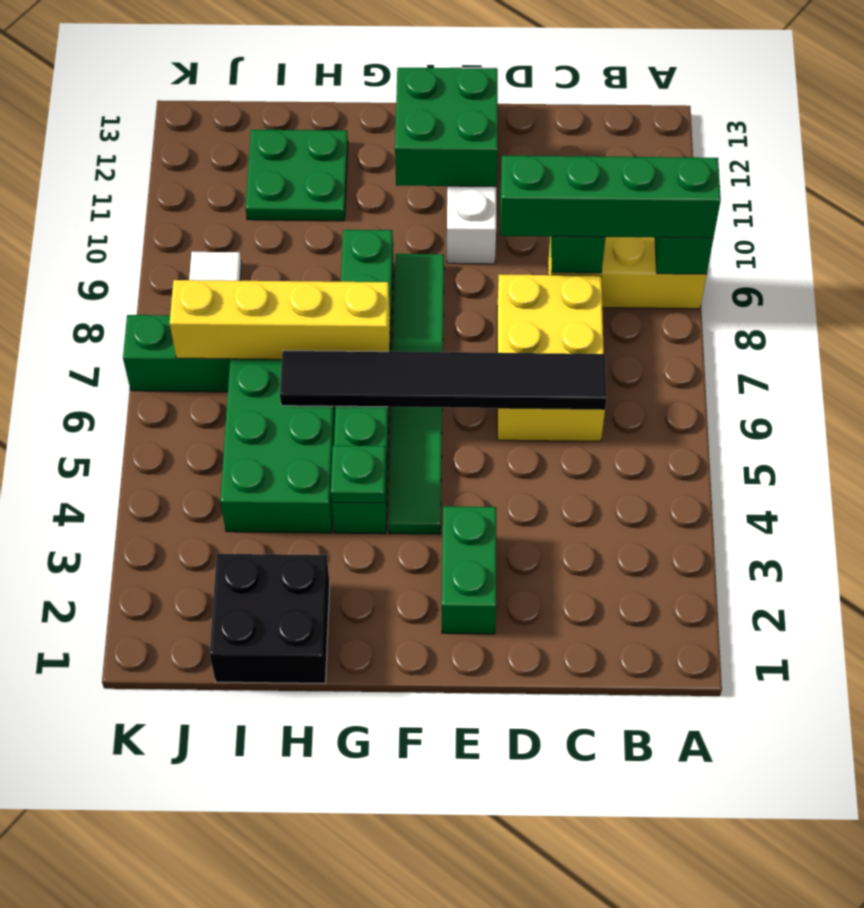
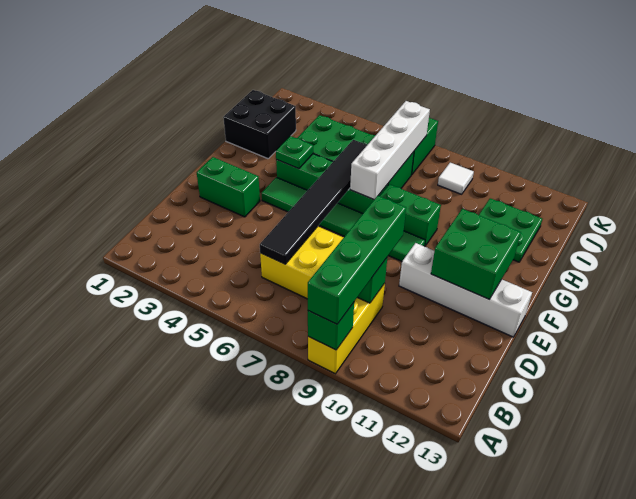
yellow 1x4 brick [170,280,390,359] -> white 1x4 brick [350,101,430,199]

